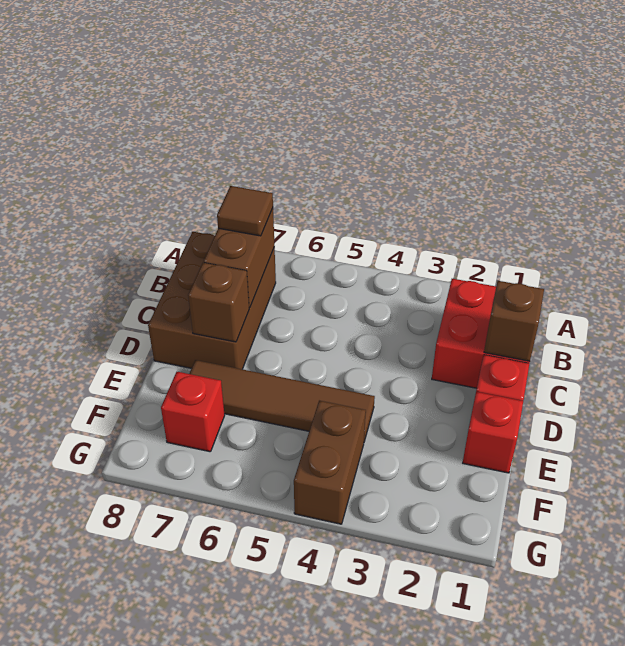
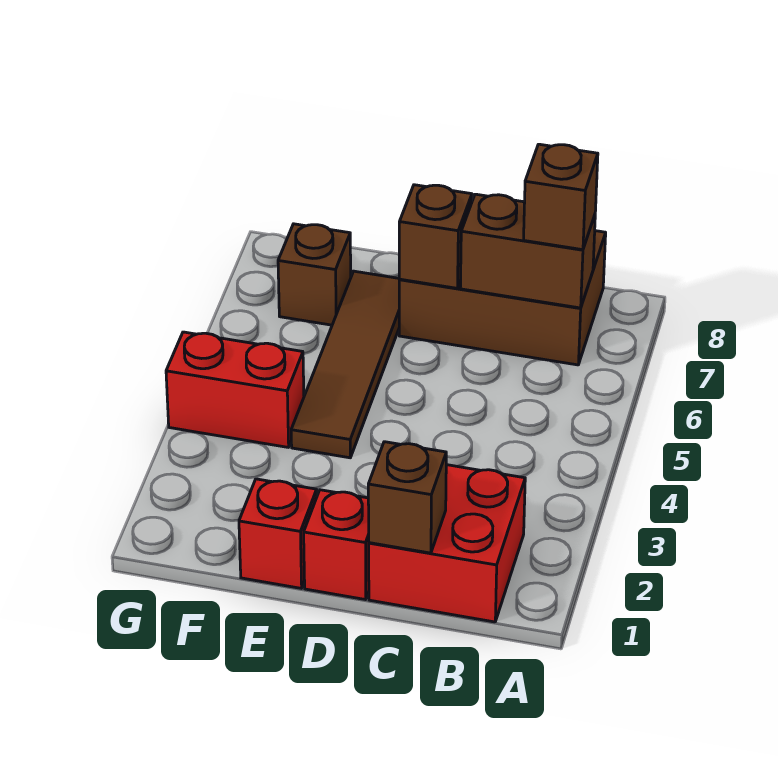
brown 1x1 tile [217,186,273,236] -> brown 1x1 brick [524,144,598,250]
brown 1x2 brick [294,401,366,524] -> red 1x2 brick [166,332,304,447]
red 1x1 brick [161,372,225,452] -> brown 1x1 brick [278,224,351,325]

